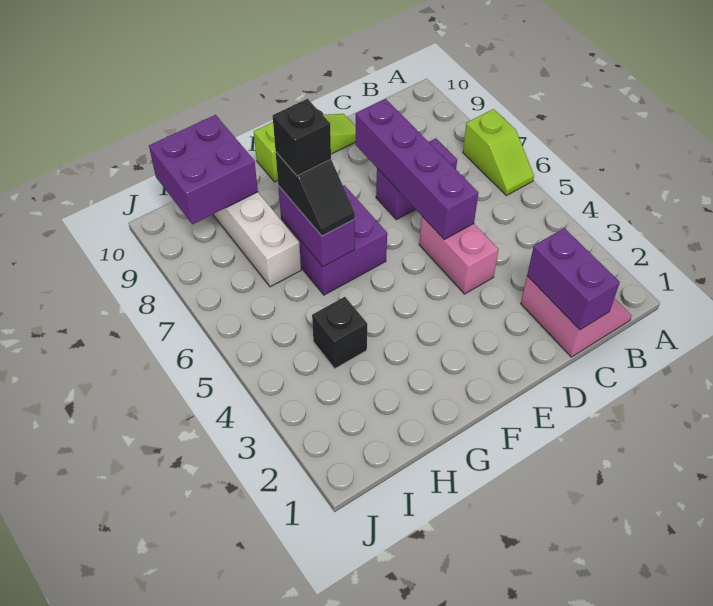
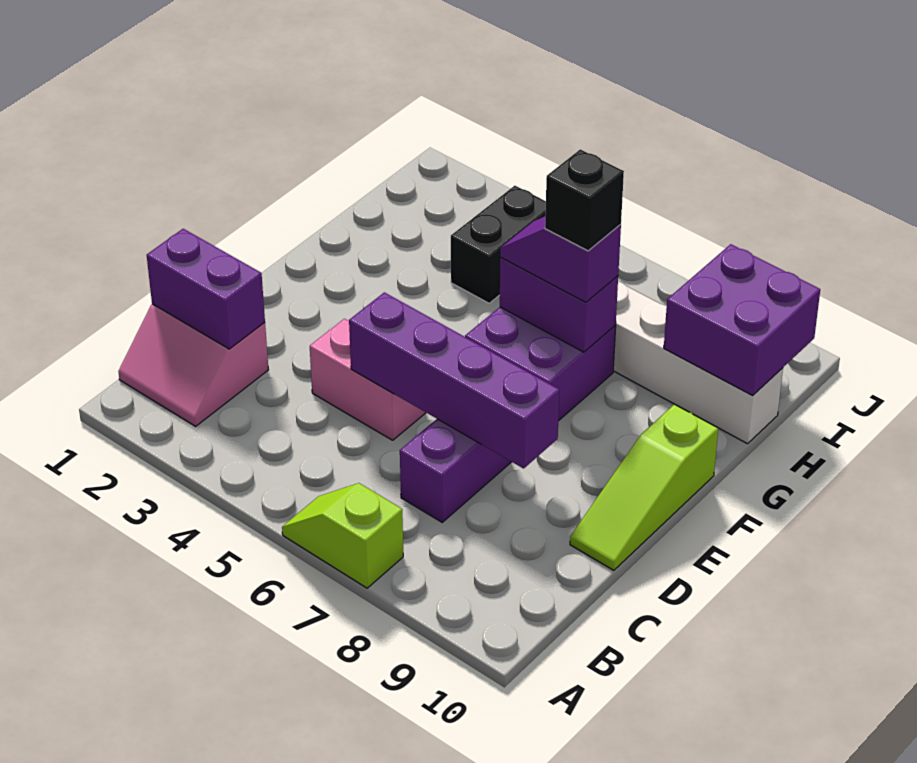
black 1x2 slope [276,153,355,236] -> purple 1x2 slope [500,217,621,302]
black 1x1 brick [312,297,367,368] -> black 1x2 brick [451,186,546,303]

